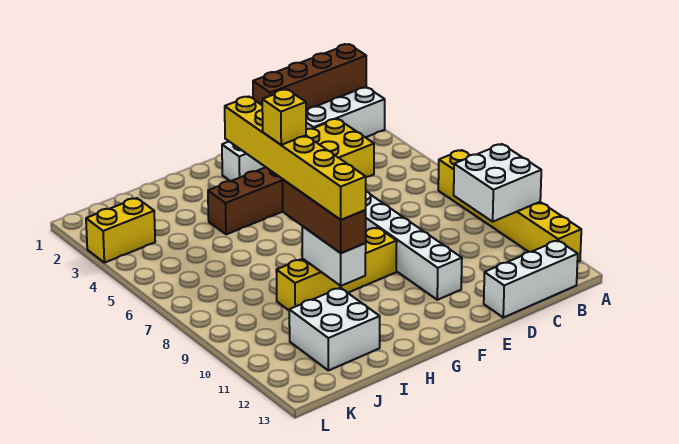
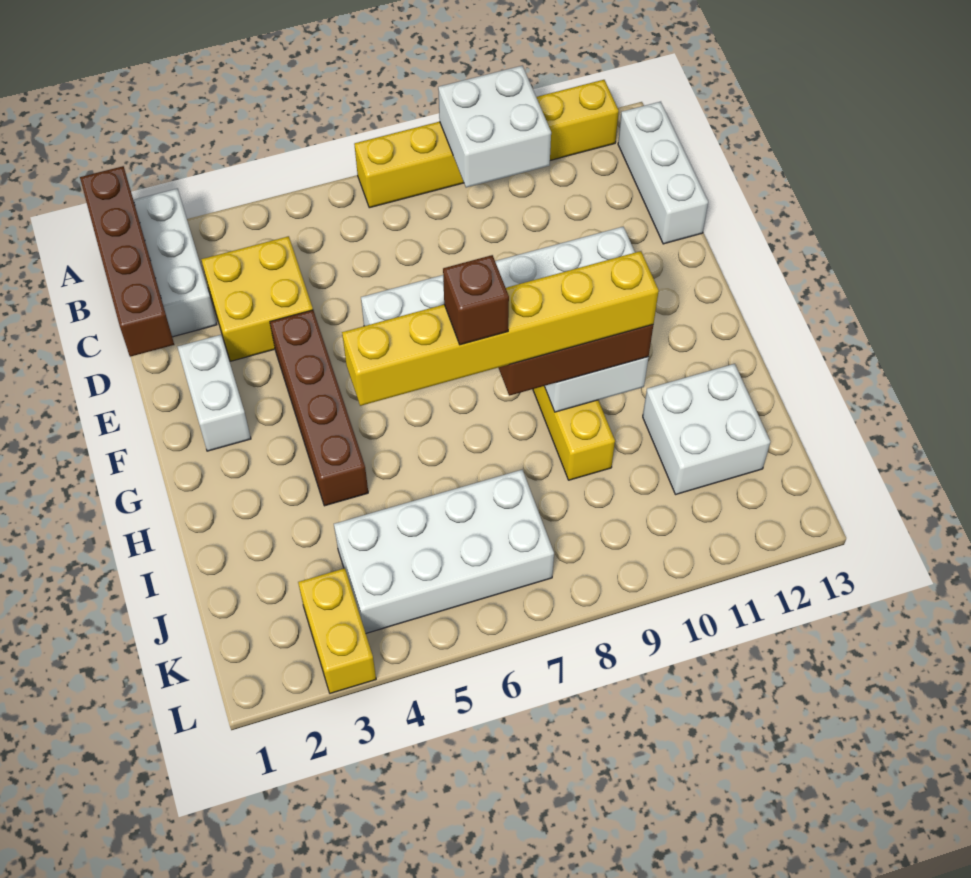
yellow 1x1 brick [262,90,306,145] -> brown 1x1 brick [443,255,509,345]
none -> white 2x4 brick [334,470,554,633]

